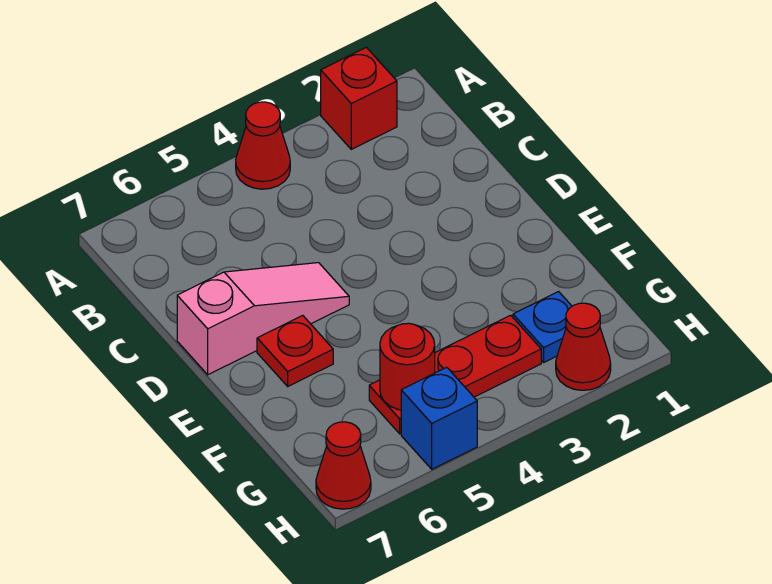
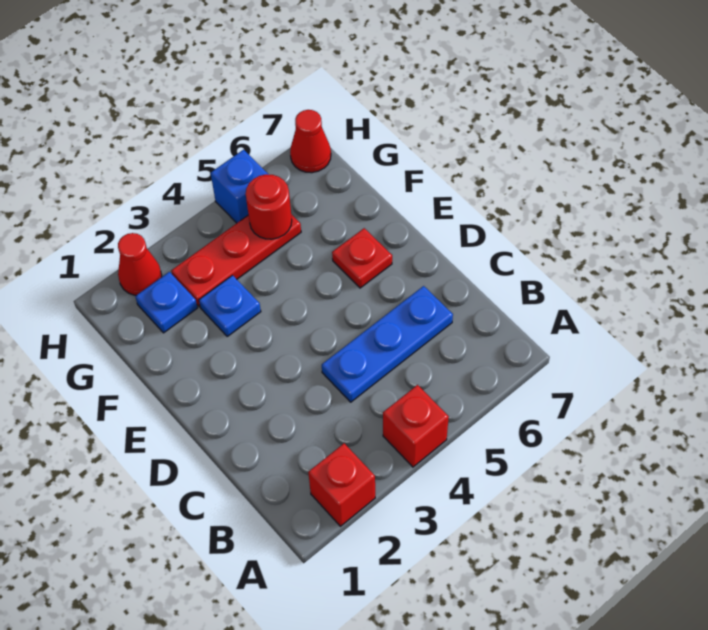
red 1x1 cone [236,102,290,189] -> red 1x1 brick [383,385,449,467]
none -> blue 1x3 plate [322,286,453,402]
pink 1x3 slope [177,263,349,375] -> none
none -> blue 1x1 plate [199,275,261,337]

